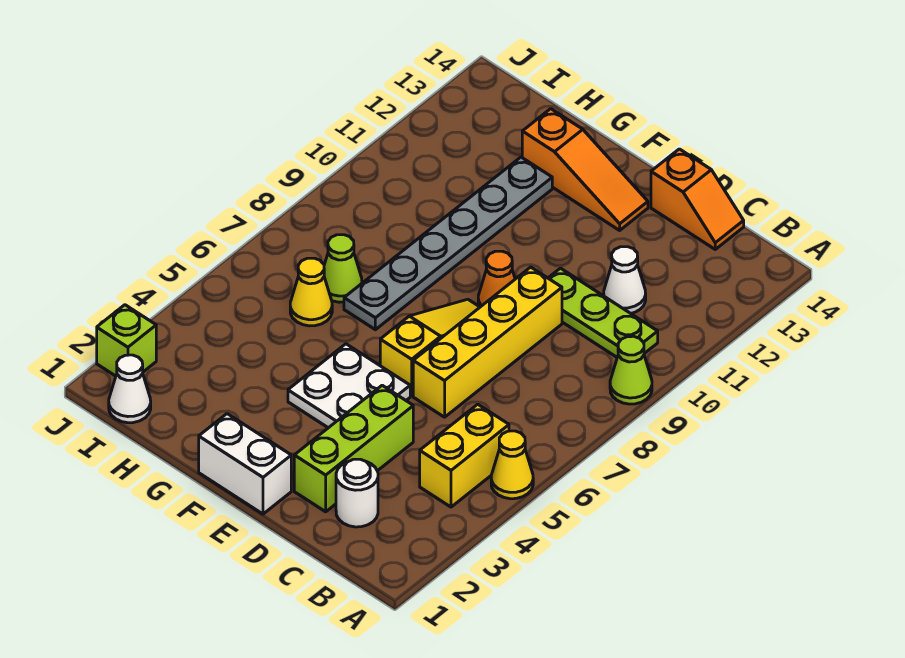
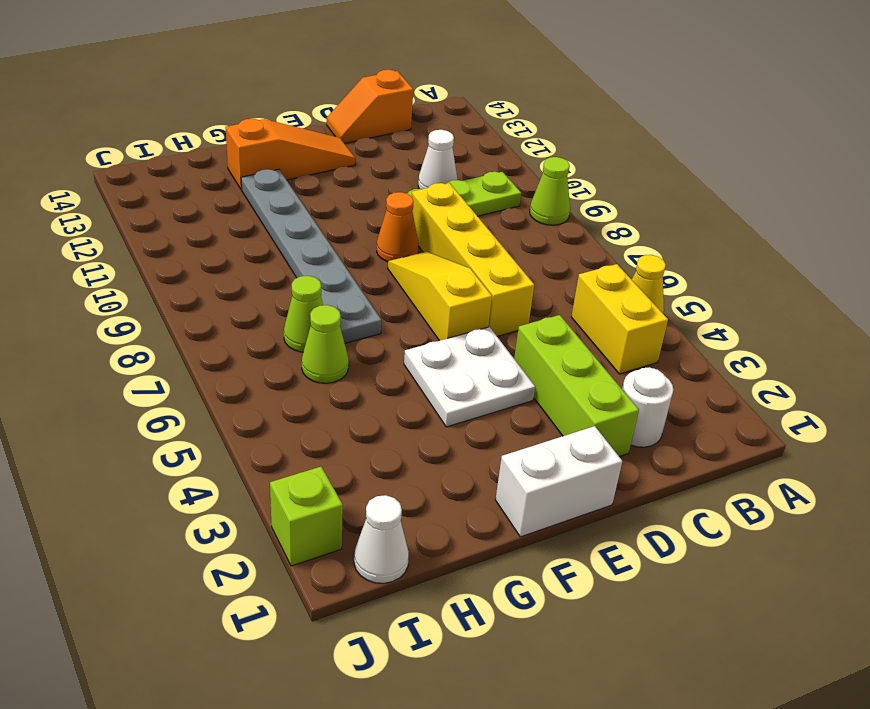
orange 1x2 slope [651,149,744,249] -> orange 1x2 slope turned to [327,70,413,143]
yellow 1x1 cone [290,258,332,326] -> lime 1x1 cone [302,305,349,383]

